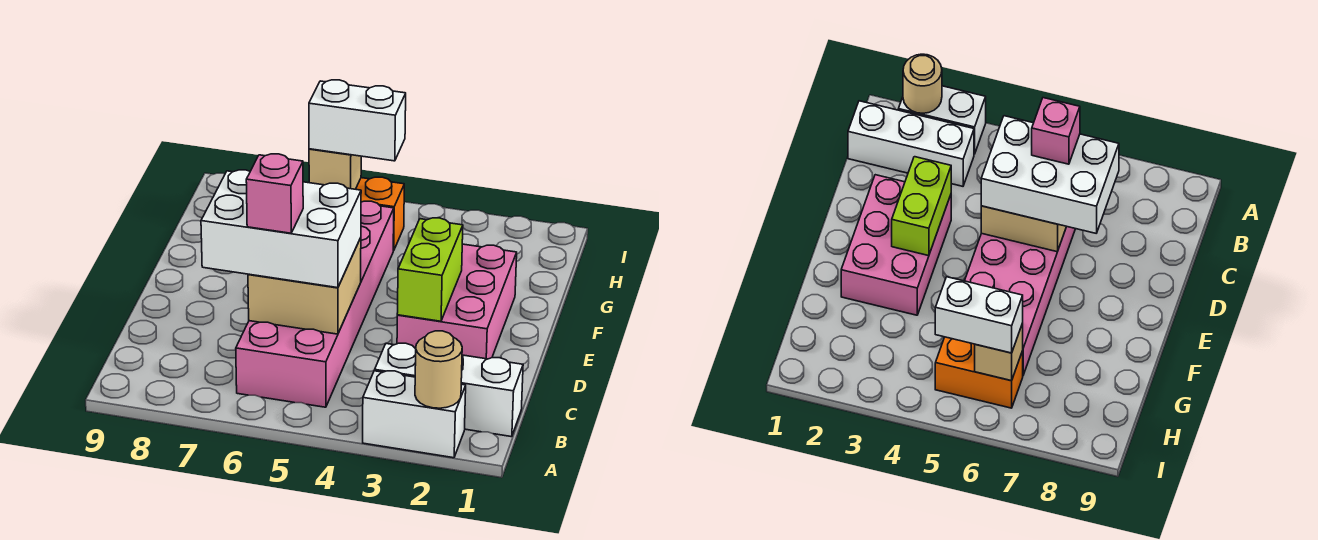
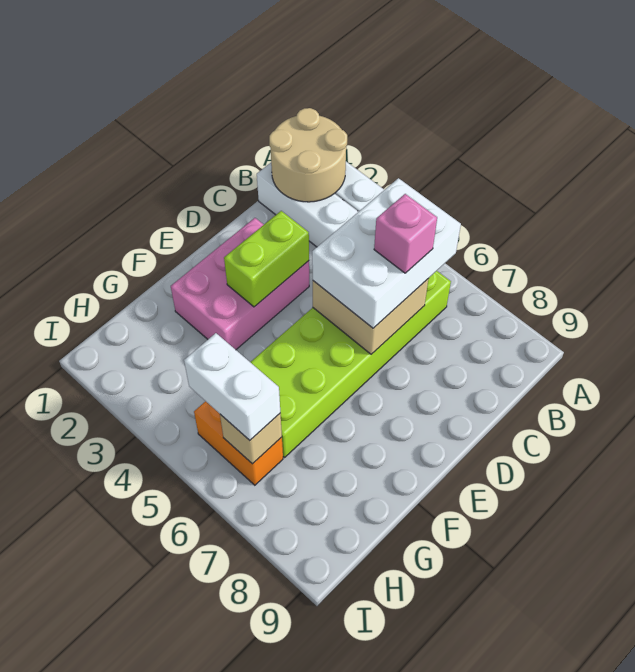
tan 1x1 round brick [415,331,462,408] -> tan 2x2 round brick [269,108,347,202]
pink 2x6 brick [236,201,394,407] -> lime 2x6 brick [250,271,451,457]
white 2x3 brick [201,170,361,288] -> white 2x3 brick turned to [312,178,461,328]

